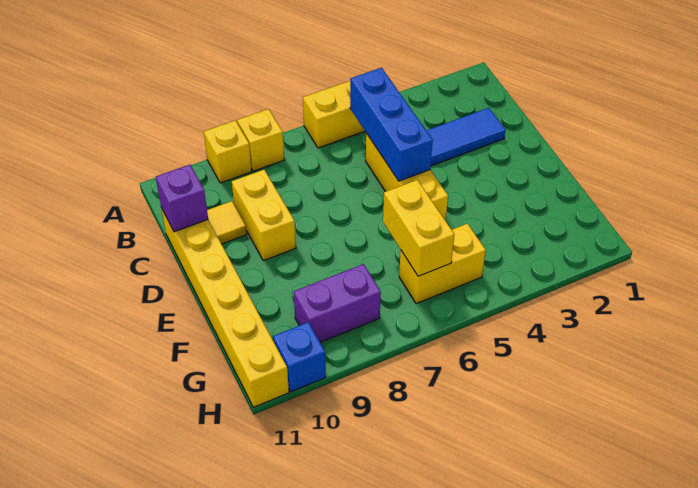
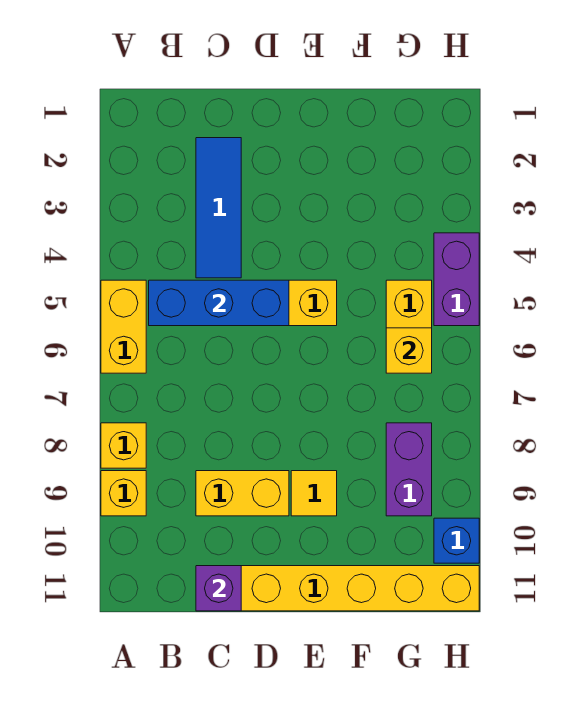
yellow 1x1 tile [207,201,247,244] -> yellow 1x1 tile moved to [291,471,337,516]
yellow 1x2 brick [383,180,454,276] -> yellow 1x1 brick [386,328,432,373]
none -> purple 1x2 brick [434,233,479,326]

